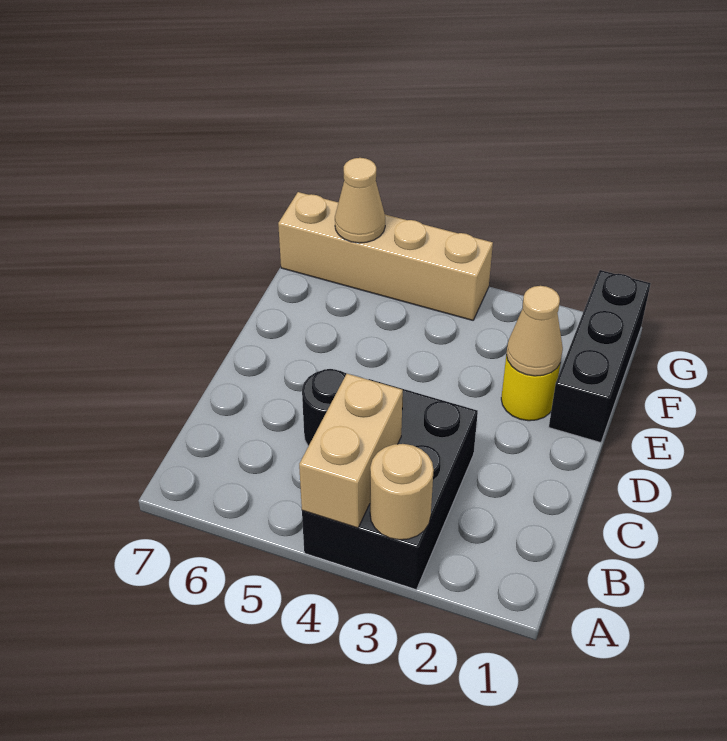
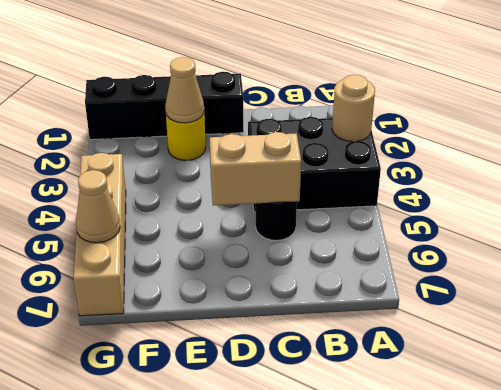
tan 1x2 brick [299,374,403,528] -> tan 1x2 brick moved to [210,132,301,205]
black 1x3 brick [549,270,651,443] -> black 1x4 brick [85,72,244,140]

